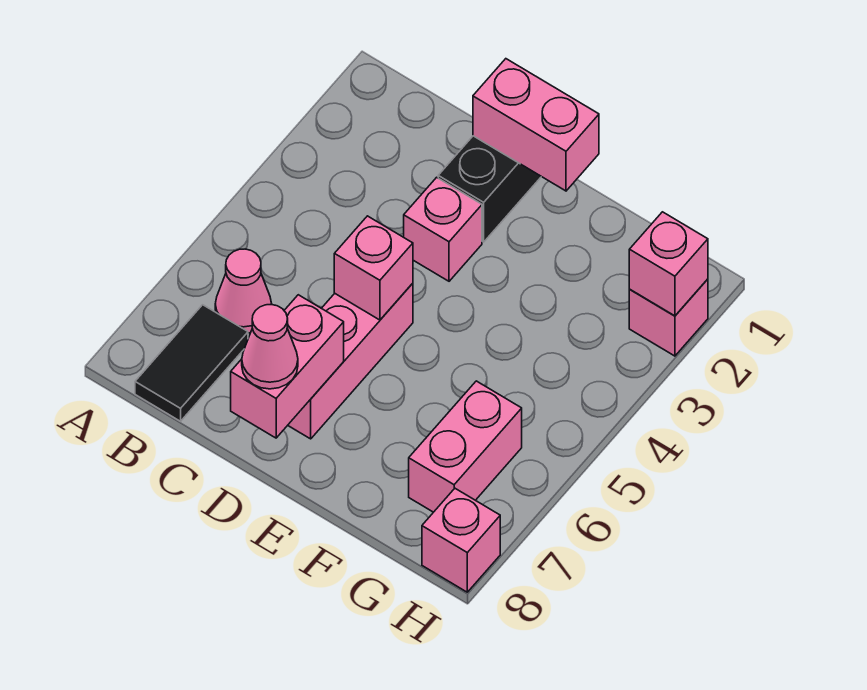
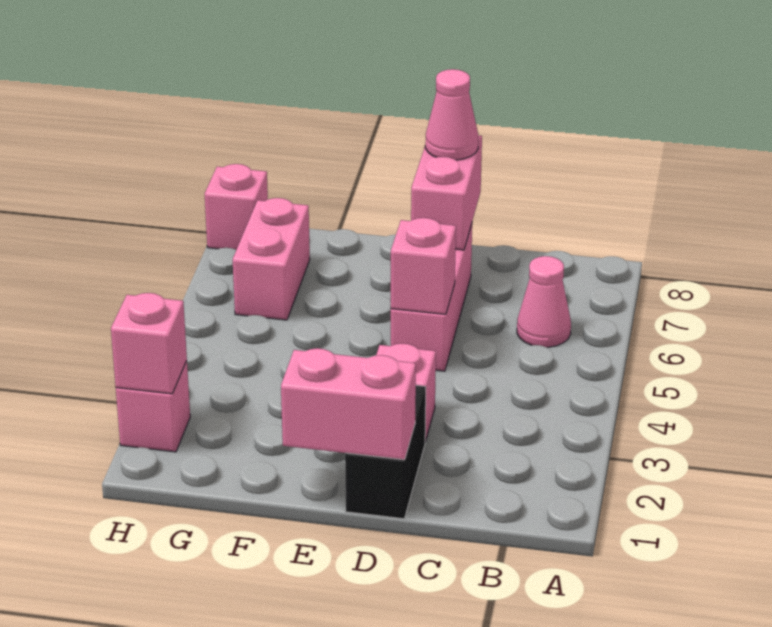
black 1x2 tile [135,305,248,421] -> none

